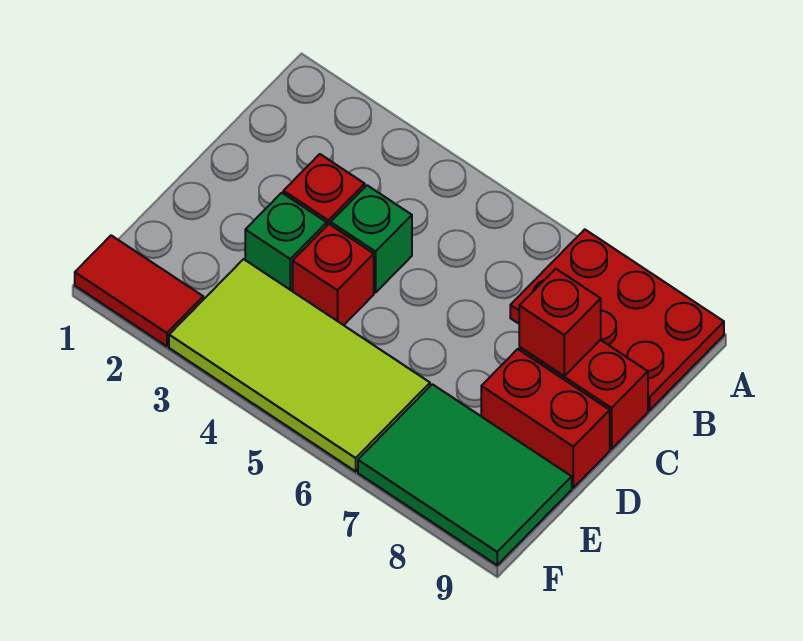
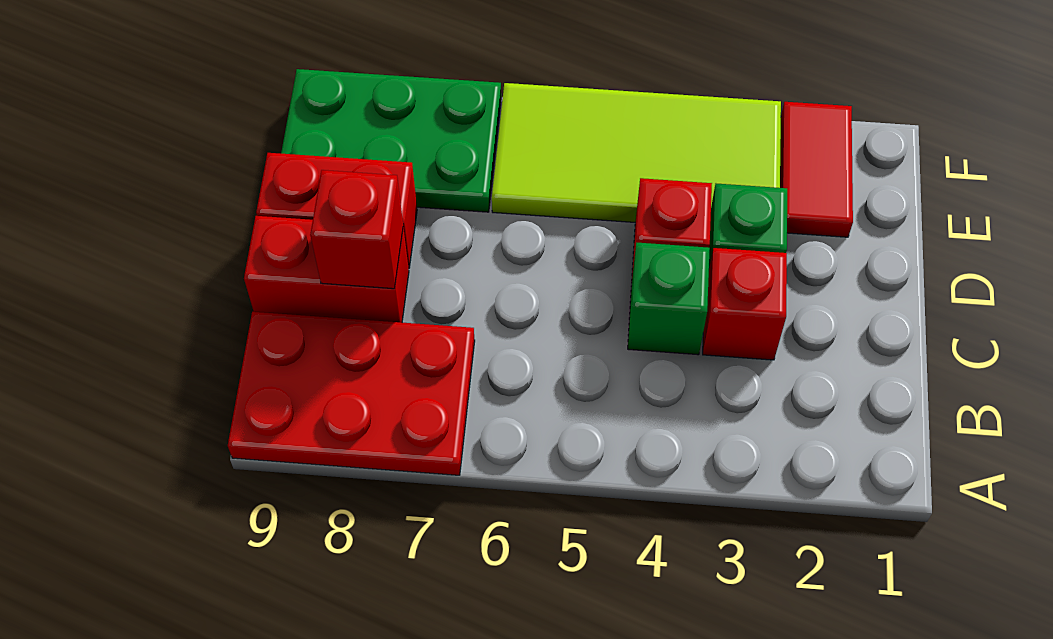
green 2x3 tile [358,384,572,565] -> green 2x3 plate [281,69,501,212]
red 1x2 tile [75,235,203,346] -> red 1x2 tile turned to [780,102,853,237]

